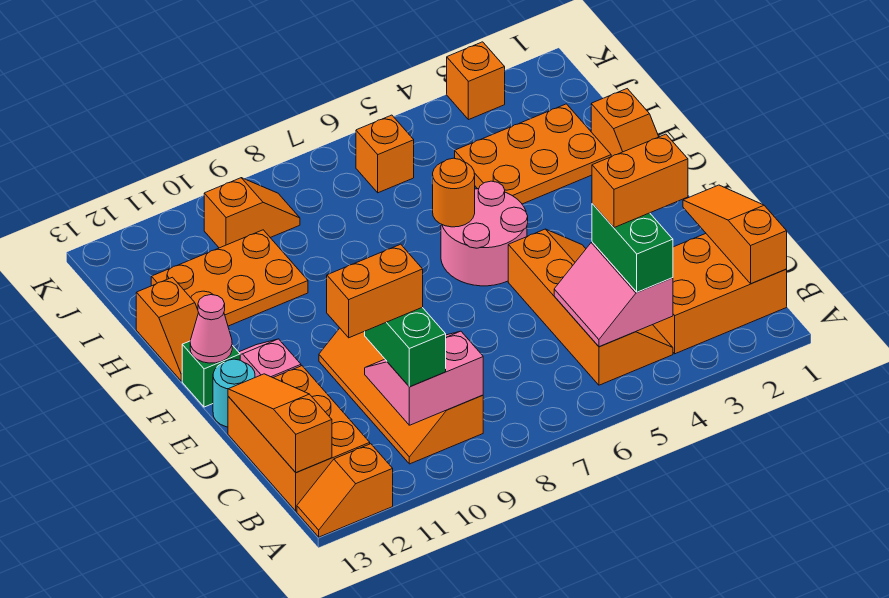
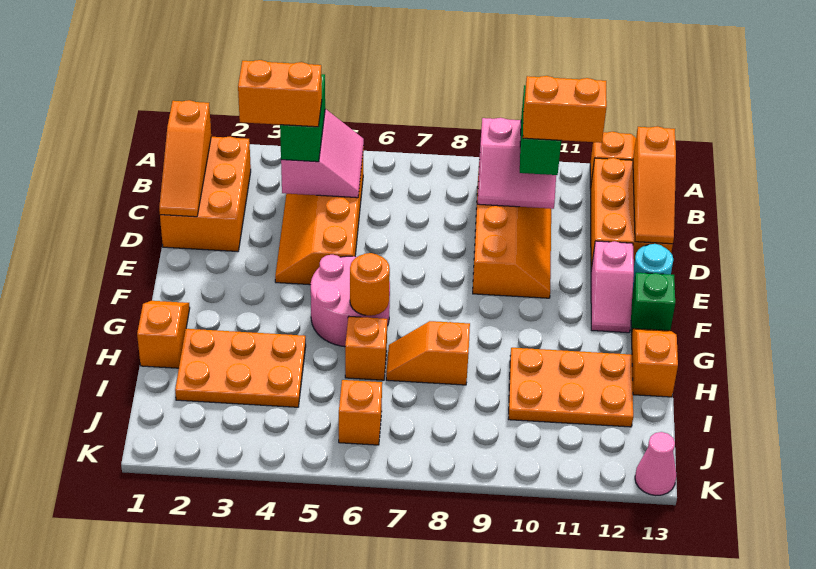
orange 2x3 brick [653,234,787,354] -> orange 2x3 brick turned to [160,137,251,252]
pink 1x1 cone [190,295,232,363] -> pink 1x1 cone moved to [635,432,676,495]
orange 1x2 slope [204,178,300,248] -> orange 1x2 slope moved to [386,321,470,385]
orange 1x1 brick [447,42,505,120] -> orange 1x1 brick moved to [345,317,387,380]

